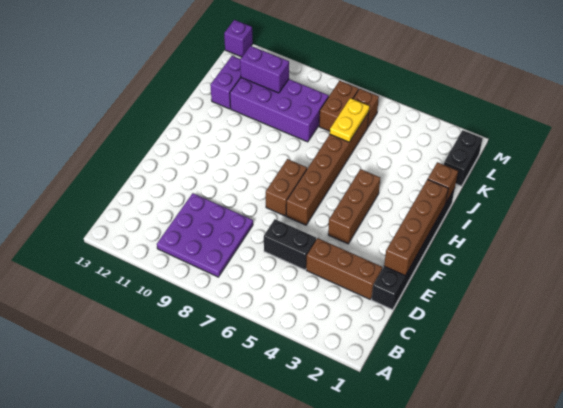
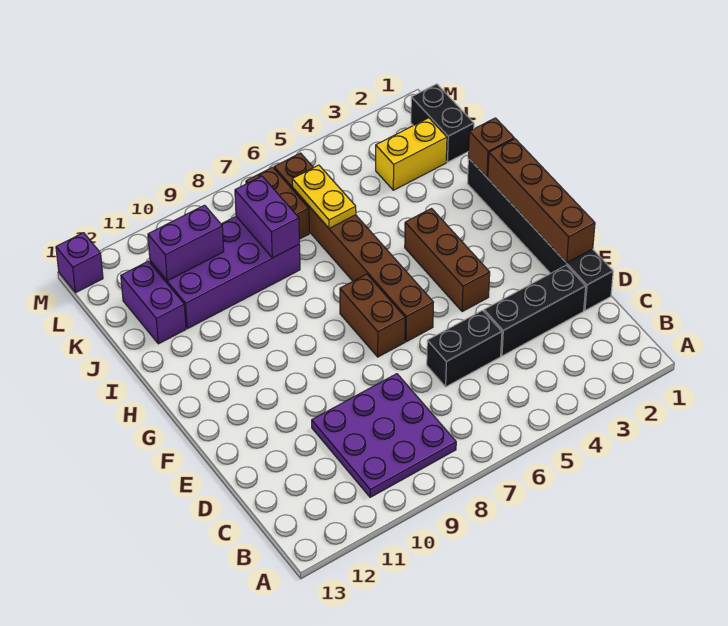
brown 1x3 brick [306,238,383,299] -> black 1x3 brick [484,265,586,356]
none -> purple 1x2 brick [235,176,299,258]
none -> yellow 1x2 brick [376,118,447,190]

